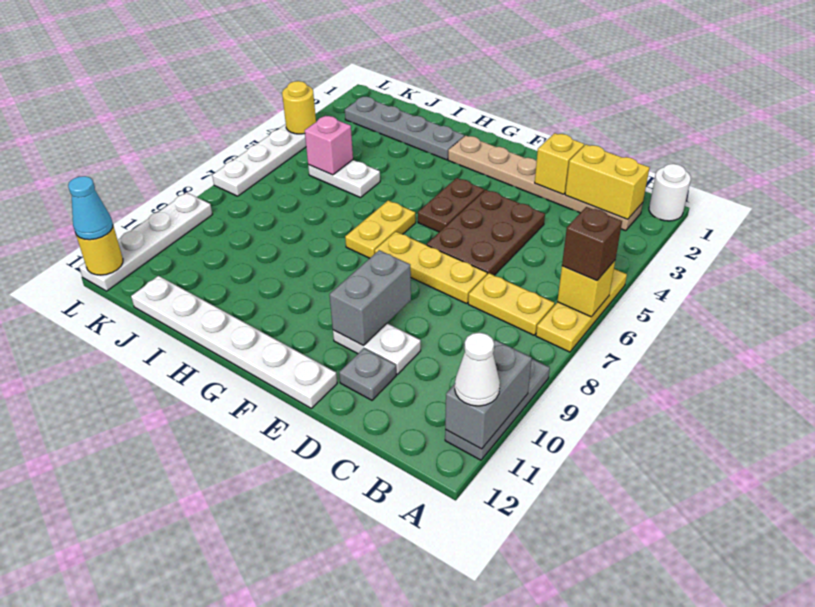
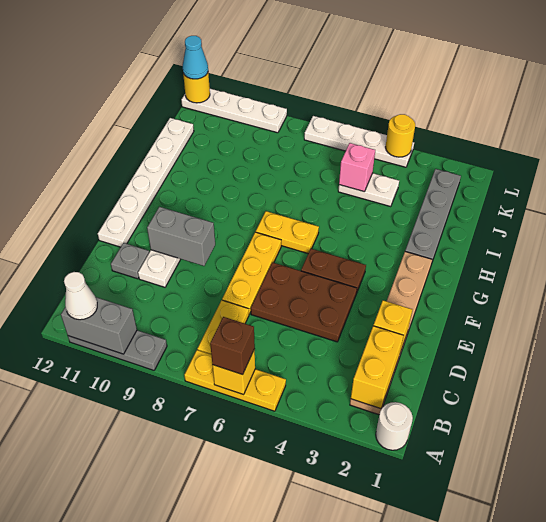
white 1x2 plate [308,160,380,198] -> white 1x2 plate turned to [338,173,399,207]

